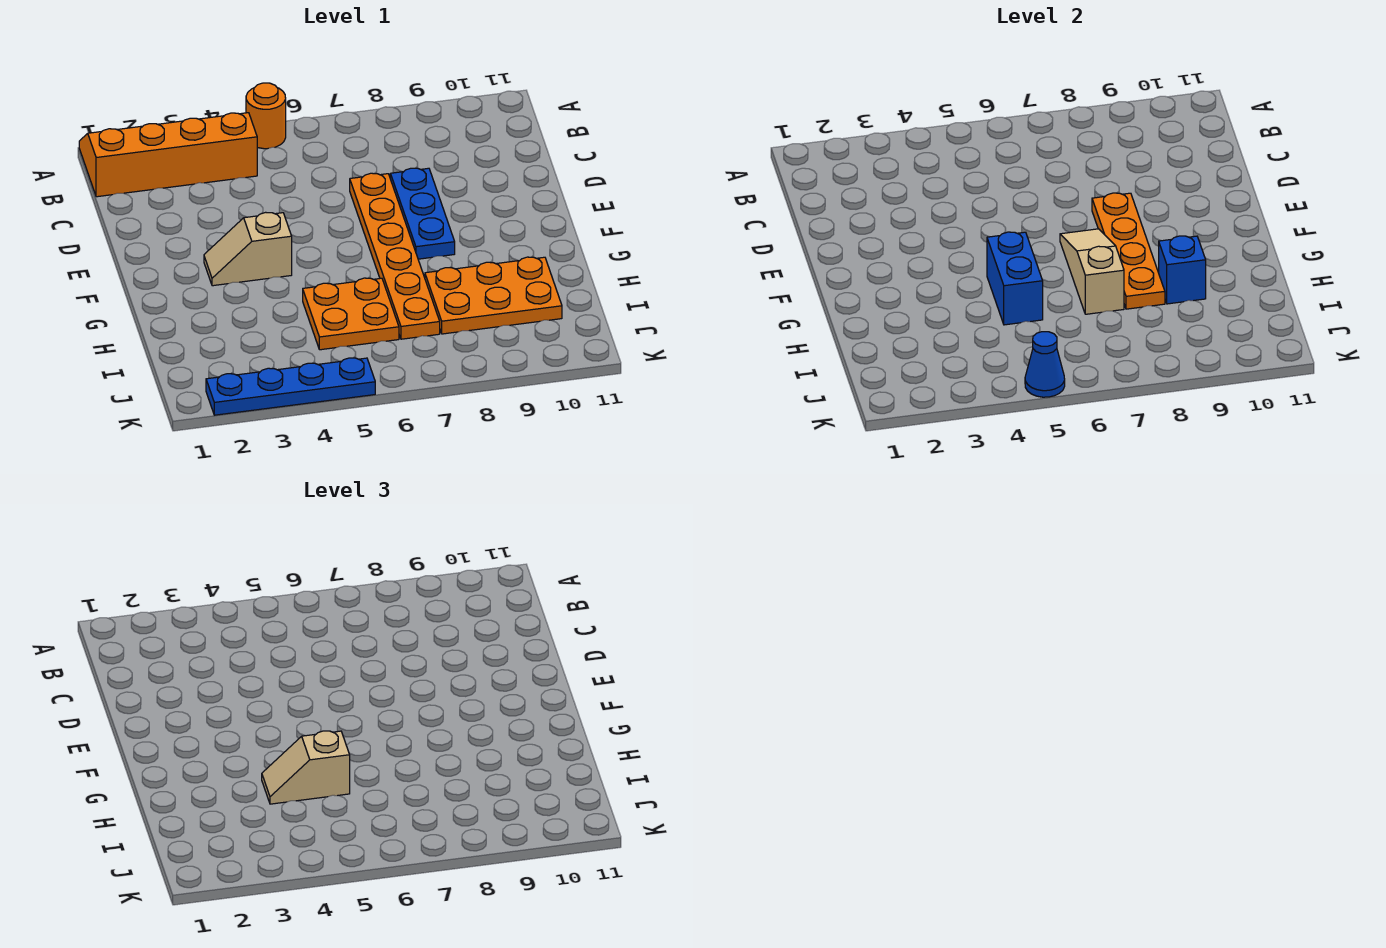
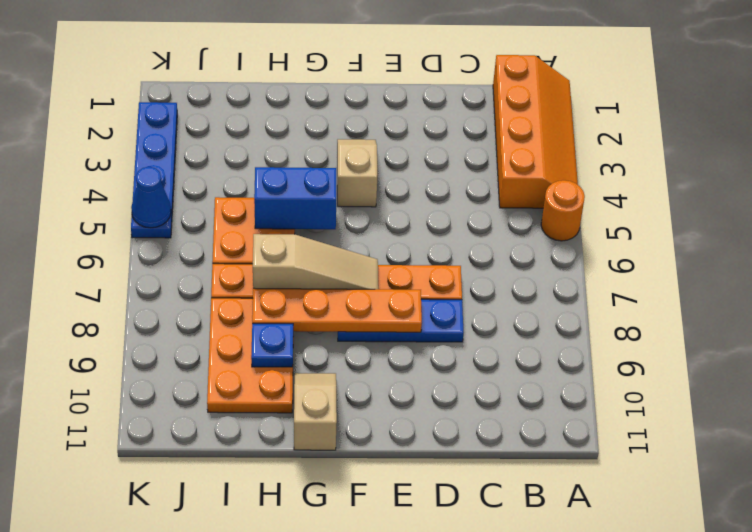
tan 1x2 slope [262,731,350,804] -> tan 1x2 slope moved to [294,373,337,450]
blue 1x1 brick [1159,236,1206,304] -> blue 1x1 plate [251,324,293,367]

